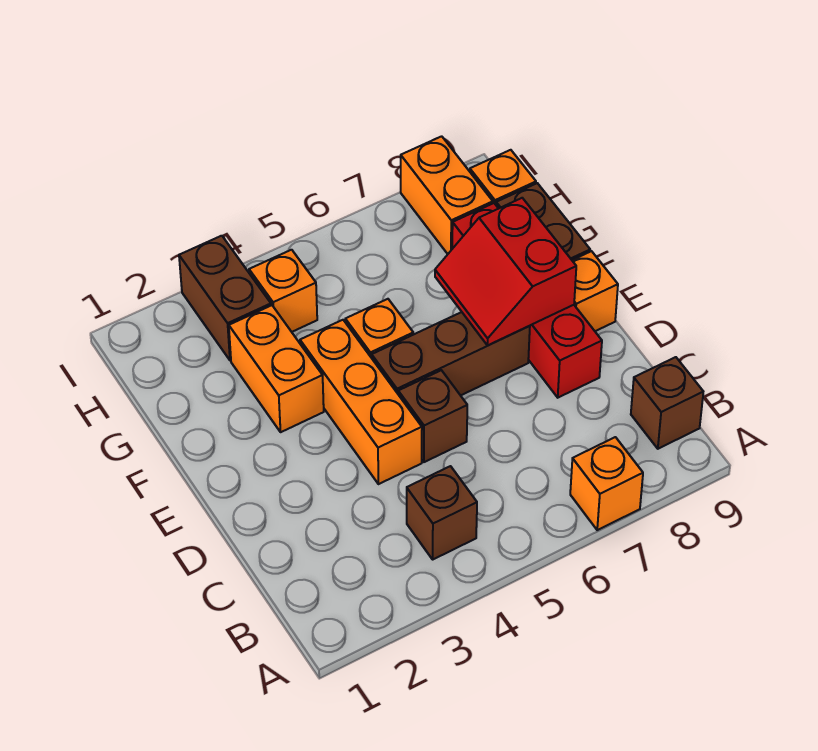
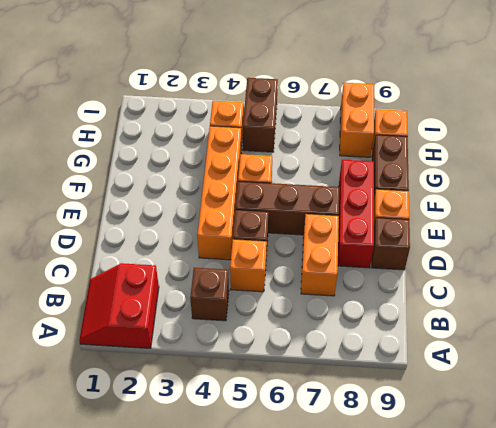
orange 1x1 brick [570,437,643,530] -> orange 1x1 brick moved to [230,239,267,292]
brown 1x1 brick [631,357,703,449] -> brown 1x1 brick moved to [372,218,410,270]
orange 1x3 brick [300,320,422,484] -> orange 1x4 brick [197,126,241,260]
red 1x4 brick [452,203,602,398] -> red 1x3 brick [338,160,374,268]
red 2x2 slope [435,198,576,345] -> red 2x2 slope moved to [79,263,159,348]
orange 1x2 brick [229,305,324,432] -> orange 1x2 brick moved to [301,214,339,296]
brown 1x2 brick [179,236,271,360] -> brown 1x2 brick moved to [243,78,278,152]

